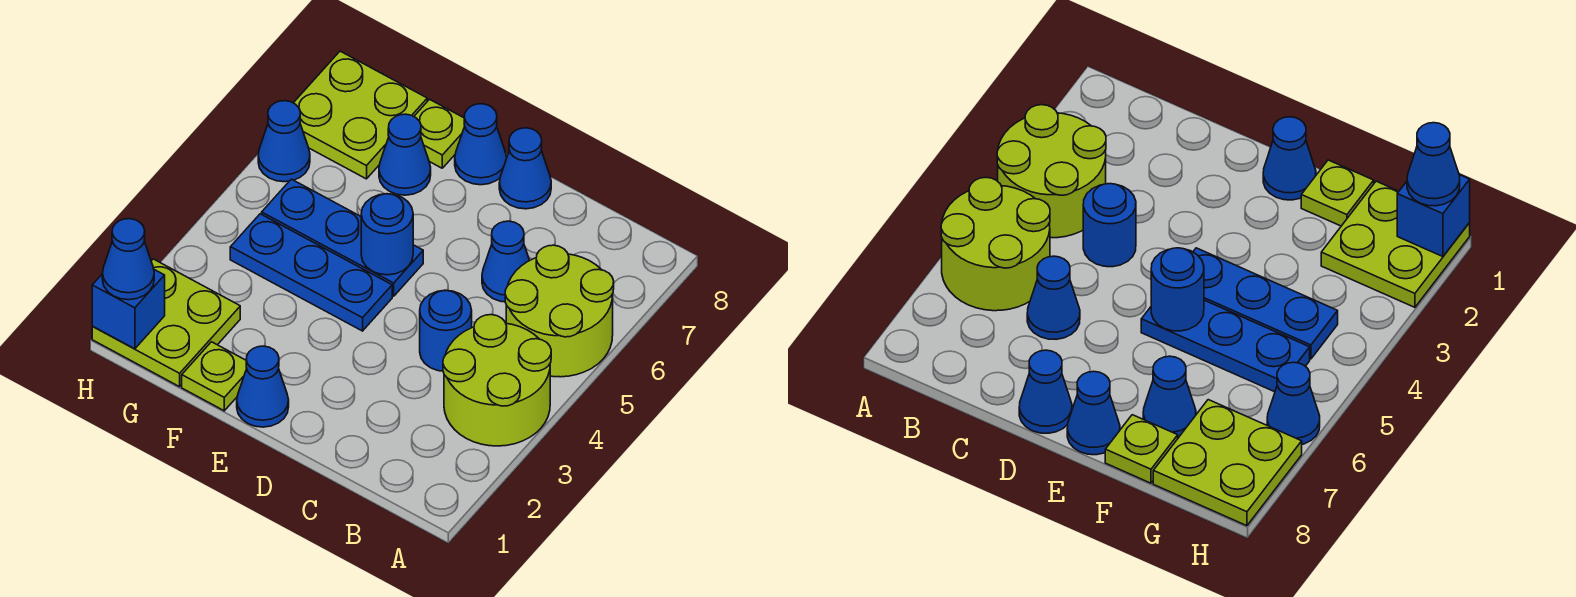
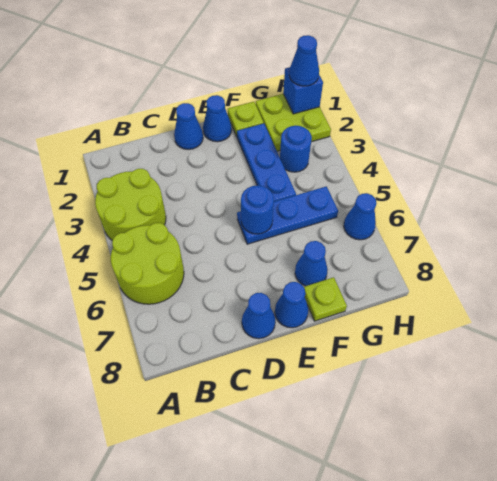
blue 1x1 round brick [420,290,472,371] -> blue 1x1 round brick moved to [280,126,312,172]
blue 1x1 cone [482,221,530,302] -> blue 1x1 cone moved to [174,103,203,149]
blue 1x3 plate [230,214,392,331] -> blue 1x3 plate turned to [237,124,296,202]
lime 2x2 plate [294,51,427,179] -> none

